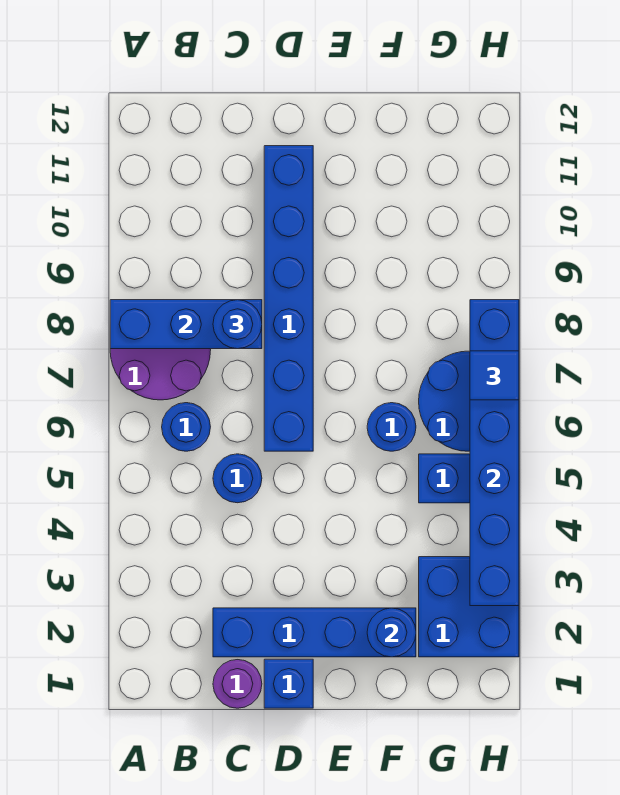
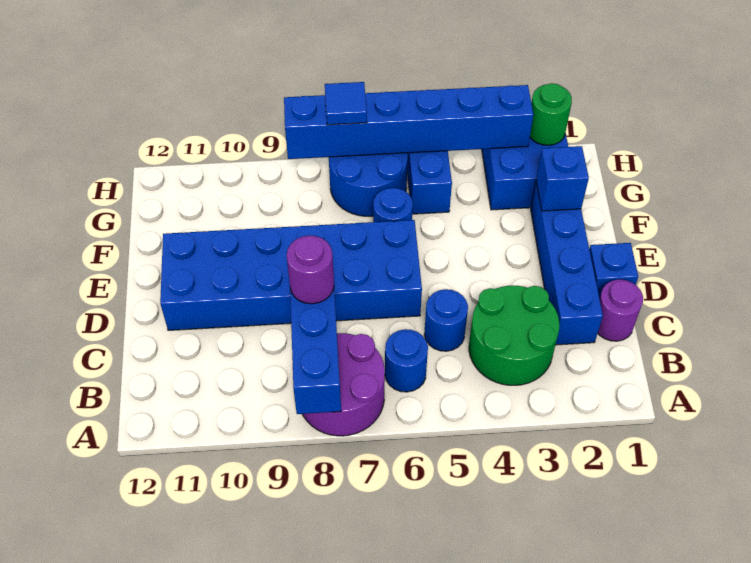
none -> green 2x2 round brick [469,286,560,385]
blue 1x1 round brick [213,300,262,349] -> purple 1x1 round brick [287,235,334,304]
blue 1x6 brick [264,146,313,451] -> blue 2x6 brick [160,220,422,330]
blue 1x1 round brick [367,608,416,657] -> blue 1x1 brick [536,146,589,211]
none -> green 1x1 round brick [530,83,572,145]

